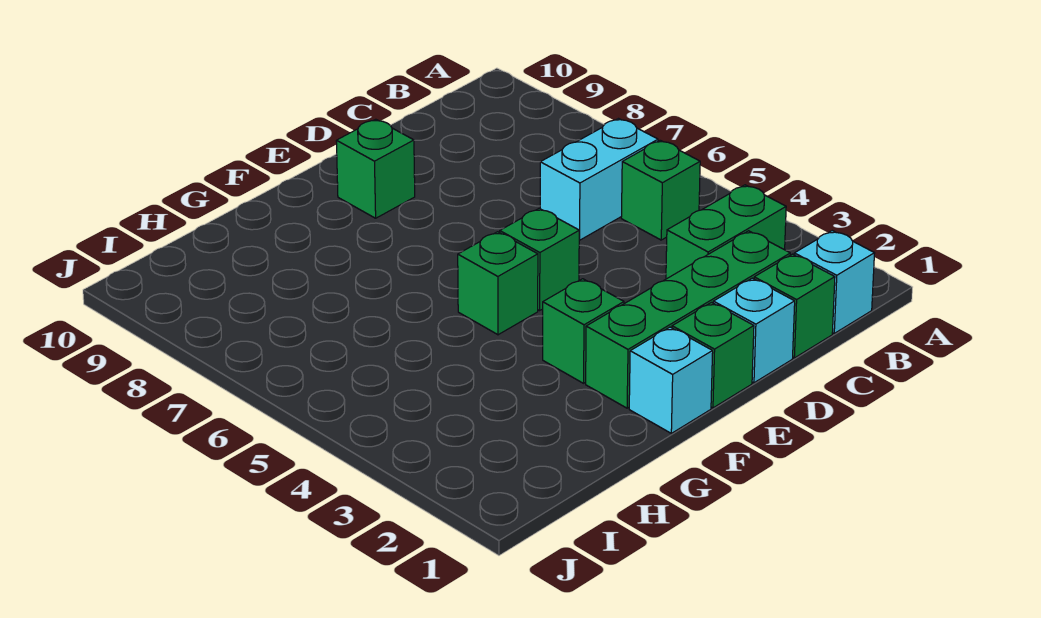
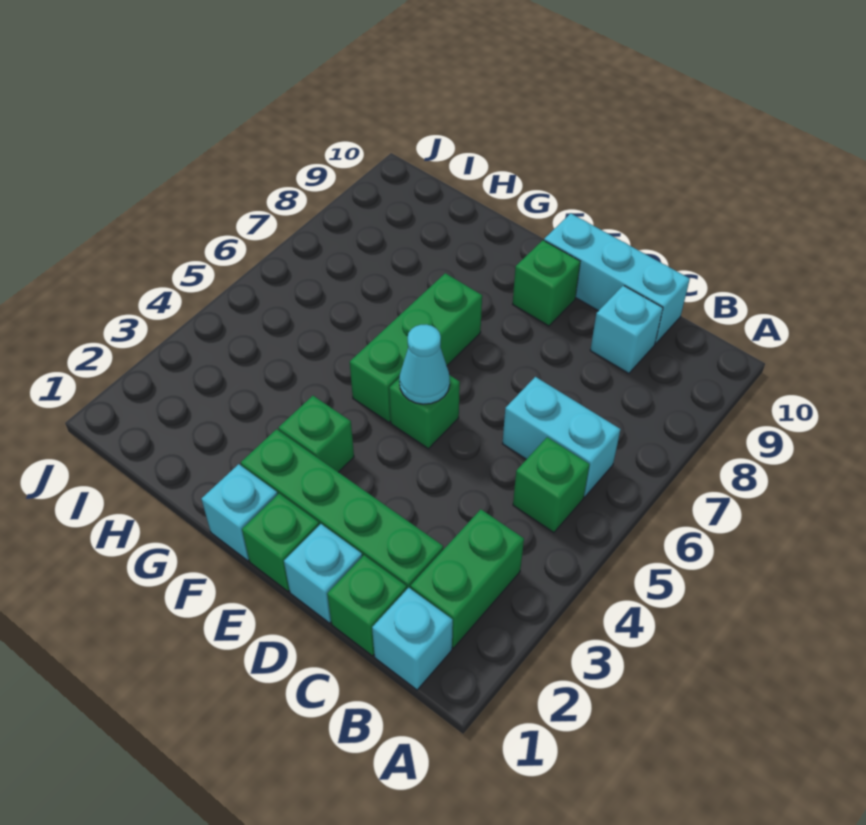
green 1x2 brick [666,185,786,279] -> green 1x2 brick turned to [411,509,524,648]
none -> cyan 1x1 brick [590,285,663,373]
none -> cyan 1x3 brick [544,213,690,344]
none -> cyan 1x1 cone [399,324,450,404]
green 1x1 brick [458,232,538,335] -> green 1x3 brick [350,273,482,422]

